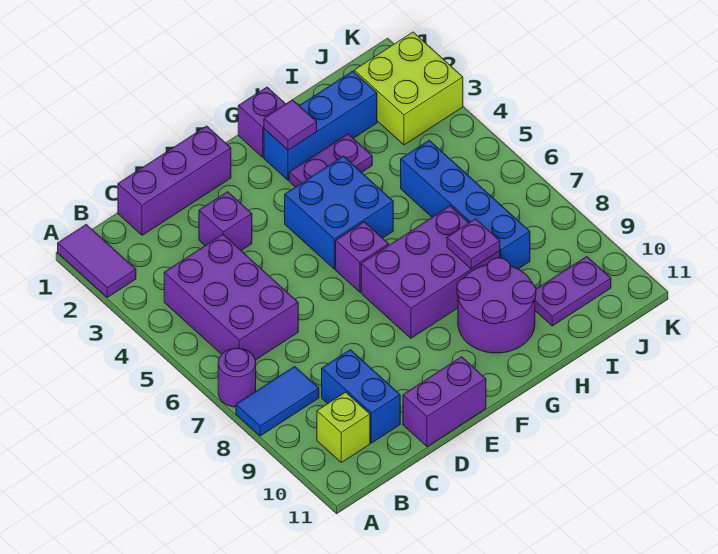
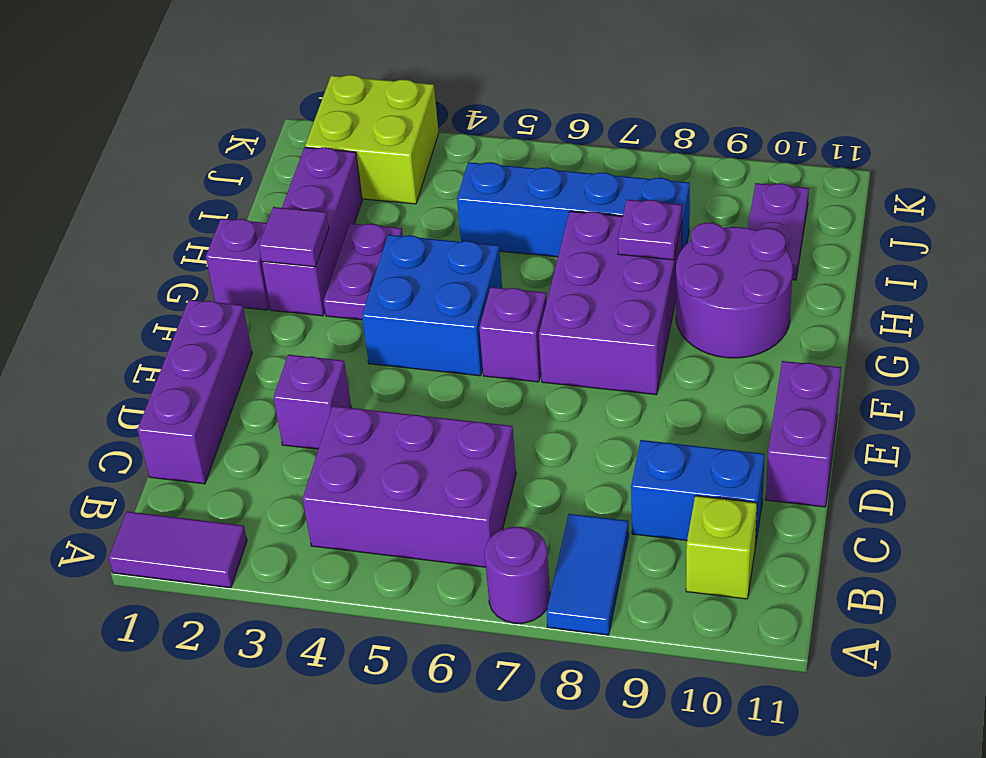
blue 1x3 brick [264,71,377,180] -> purple 1x3 brick [262,147,362,316]

